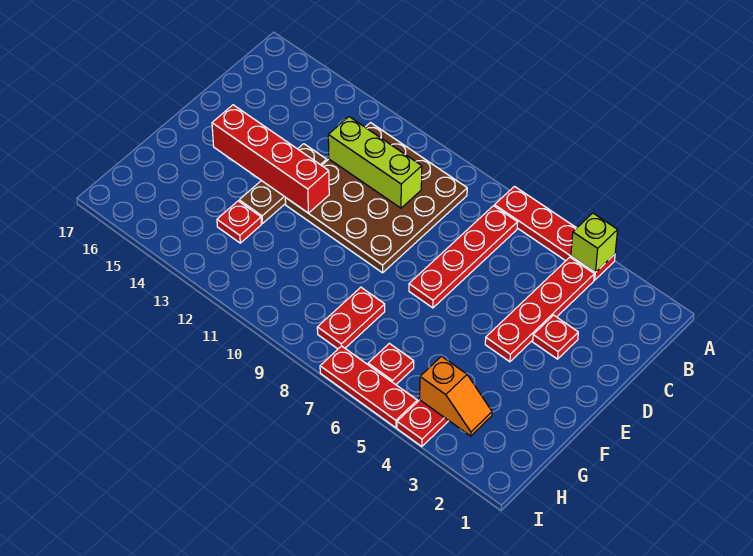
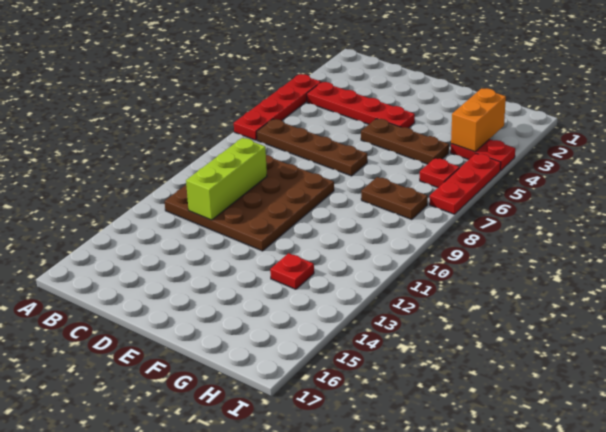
lime 1x1 brick [571,213,618,272] -> none
red 1x4 plate [409,206,518,308] -> brown 1x4 plate [257,119,367,176]
red 1x1 plate [533,315,578,359] -> none
brown 1x3 plate [239,144,327,224] -> brown 1x3 plate moved to [361,119,449,164]
red 1x4 brick [212,105,329,213] -> none
red 1x2 plate [317,287,385,349] -> brown 1x2 plate [361,177,428,219]
orange 1x2 slope [420,356,492,436] -> orange 1x2 brick [451,88,506,152]

